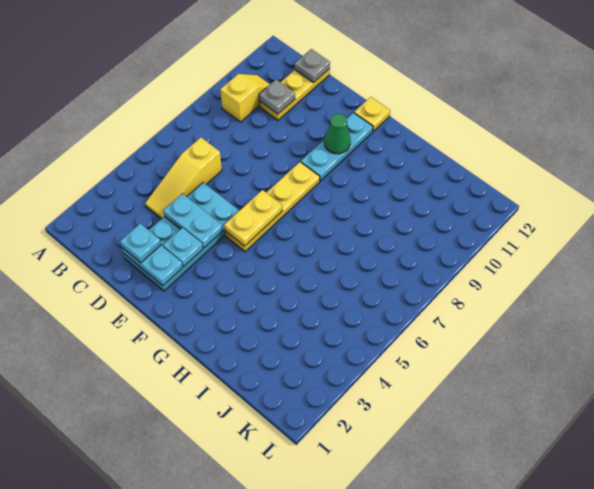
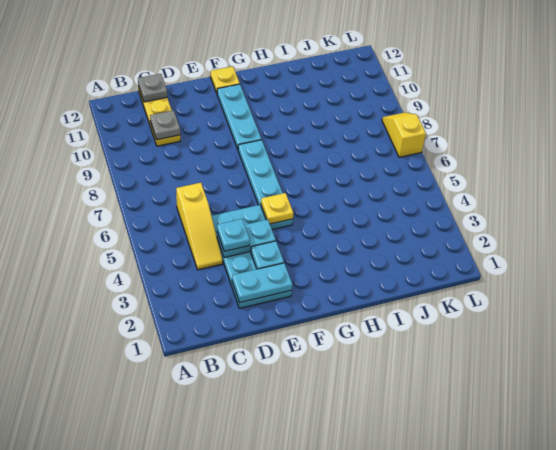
yellow 1x2 slope [220,74,270,122] -> yellow 1x2 slope moved to [382,112,426,157]
cyan 1x1 plate [120,224,161,263] -> cyan 1x1 plate moved to [217,219,250,251]
yellow 1x4 plate [225,162,320,252] -> cyan 1x4 plate [238,140,293,230]
yellow 1x2 plate [224,190,282,246] -> yellow 1x1 plate [261,193,293,224]
green 1x1 cone [324,114,350,154] -> none

